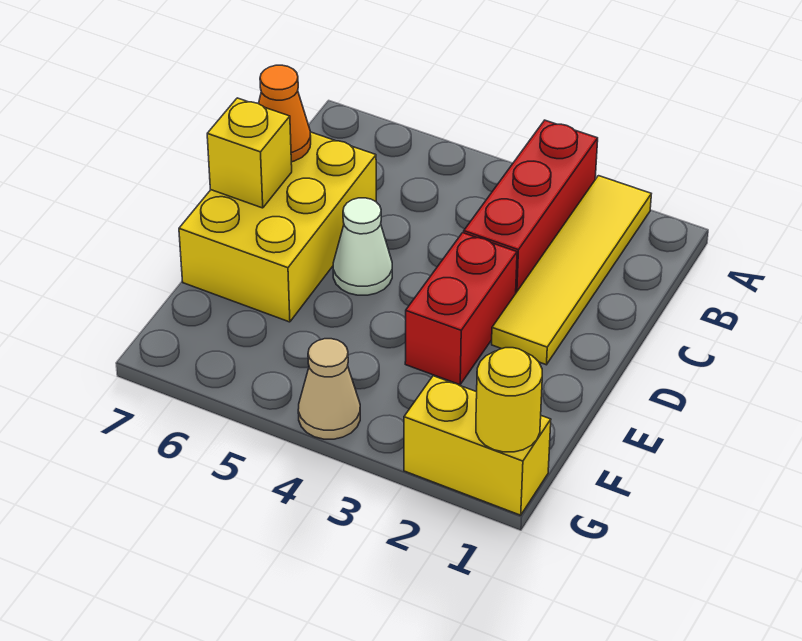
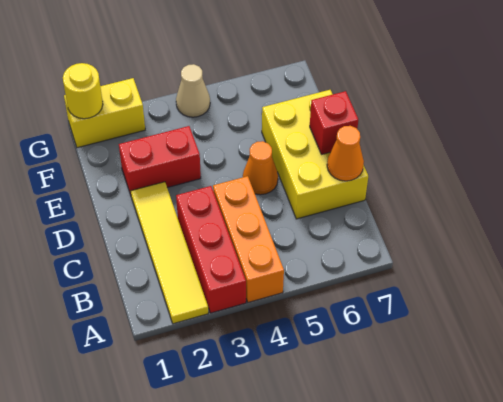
none -> orange 1x3 brick [213,176,284,302]
red 1x2 brick [405,233,517,385] -> red 1x2 brick turned to [119,126,201,195]
white 1x1 cone [333,198,392,295] -> orange 1x1 cone [243,141,278,195]
yellow 1x1 brick [207,98,292,208] -> red 1x1 brick [310,91,358,154]

